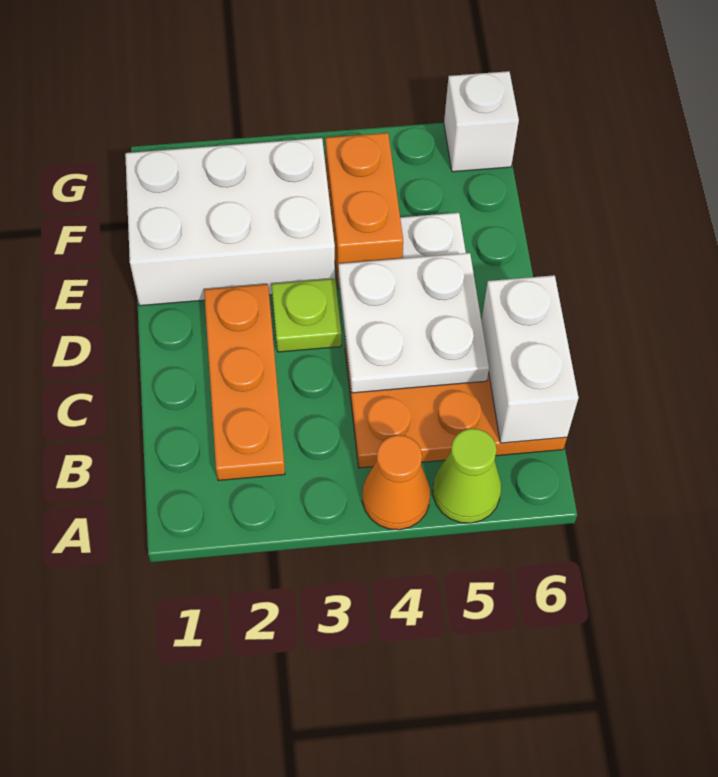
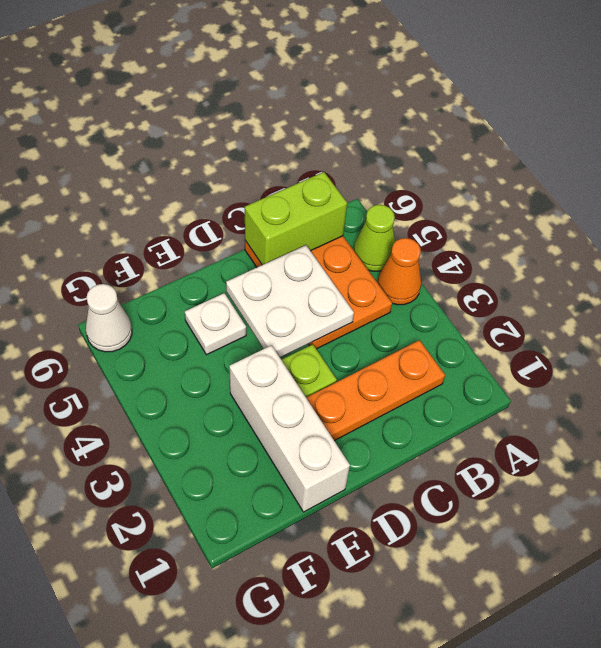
white 1x2 brick [481,275,579,443] -> lime 1x2 brick [245,172,347,265]
white 2x3 brick [125,138,335,306] -> white 1x3 brick [229,345,350,512]
orange 1x2 brick [325,133,403,289] -> none
white 1x1 brick [444,71,519,172] -> white 1x1 cone [86,284,132,352]

